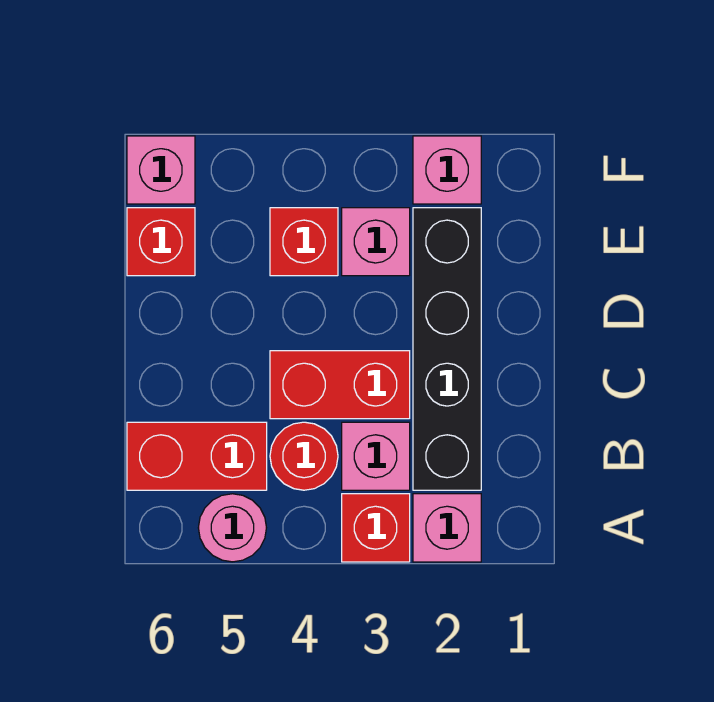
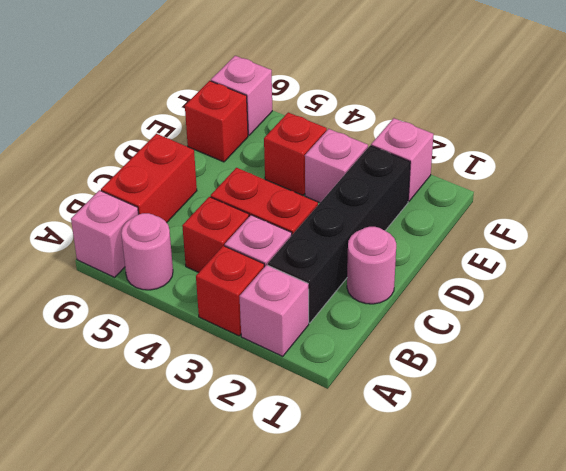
none -> pink 1x1 brick [71,190,138,277]
red 1x1 round brick [270,422,338,490] -> red 1x1 brick [182,197,249,272]
red 1x2 brick [127,422,267,490] -> red 1x2 brick turned to [101,134,197,223]
none -> pink 1x1 round brick [347,227,396,304]

